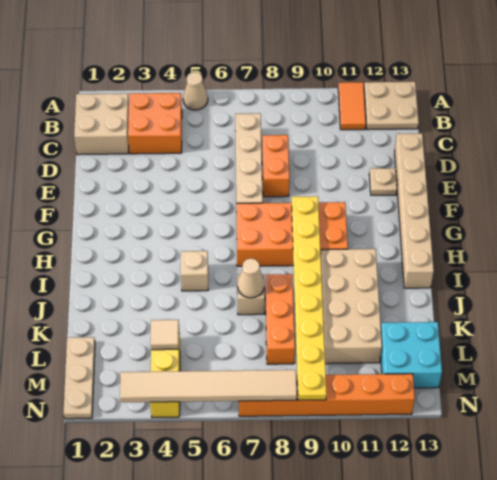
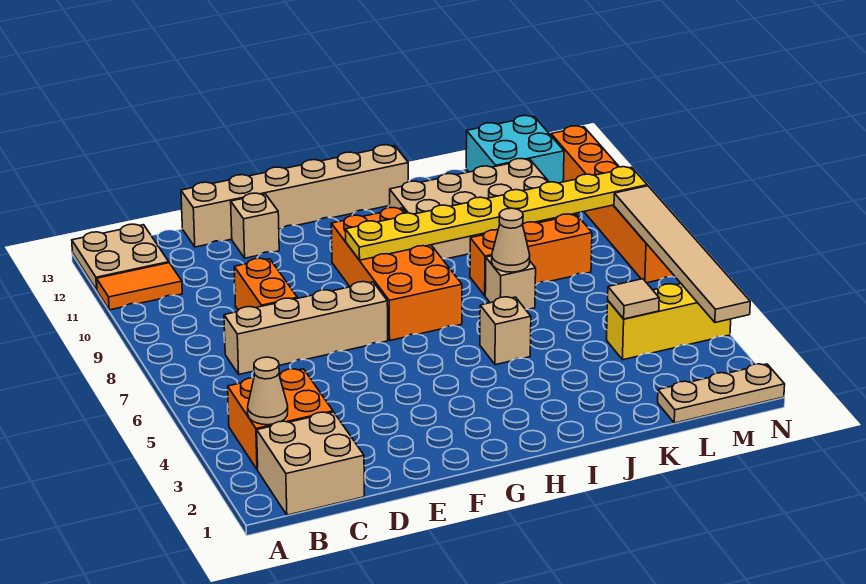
tan 1x1 cone [183,72,208,110] -> tan 1x1 cone moved to [248,357,288,425]
orange 1x2 brick [262,135,289,197] -> orange 1x2 brick turned to [234,258,297,310]
tan 1x1 plate [369,168,397,195] -> tan 1x1 brick [231,193,279,258]

